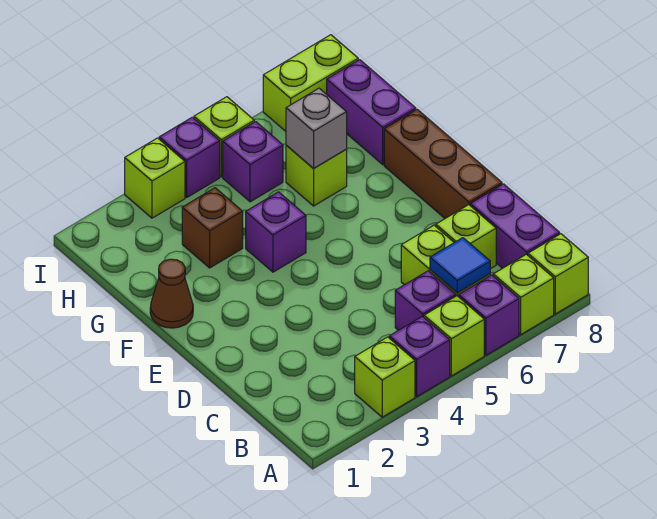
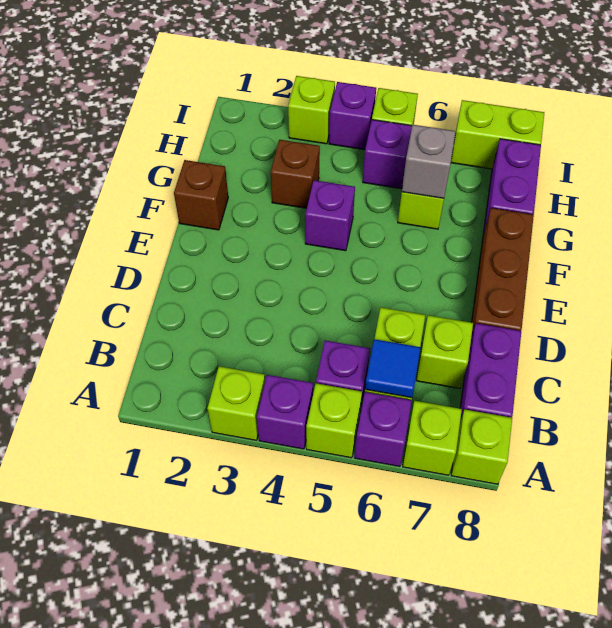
brown 1x1 cone [150,259,193,328] -> brown 1x1 brick [174,160,228,230]

